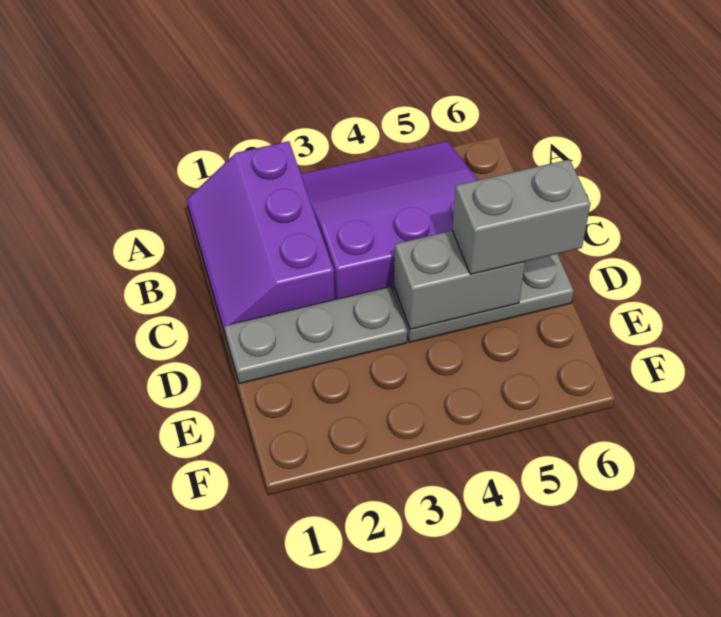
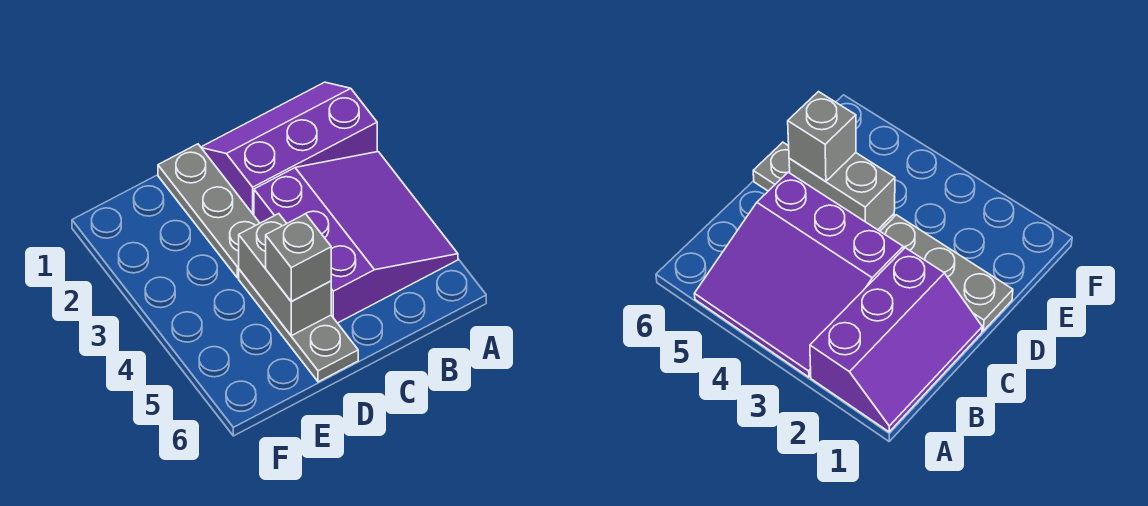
grey 1x2 brick [452,159,591,274] -> grey 1x1 brick [266,214,331,302]

